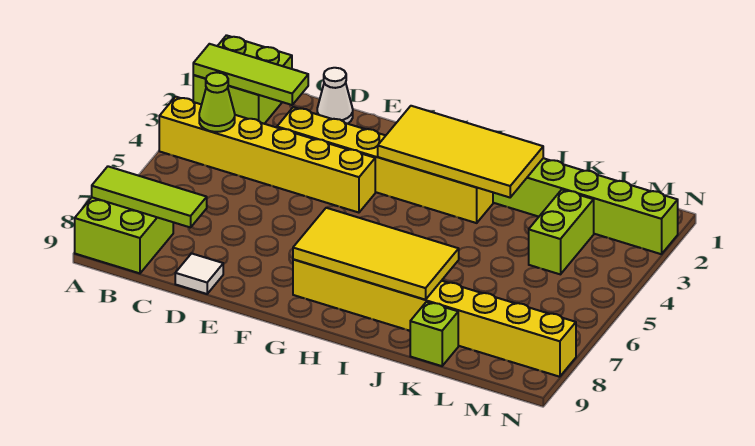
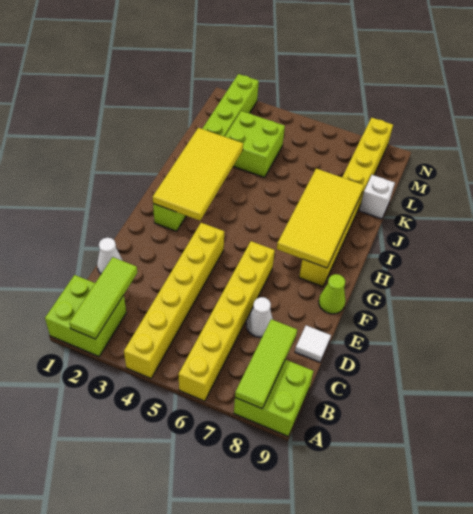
lime 1x1 cone [199,72,235,132] -> lime 1x1 cone moved to [319,274,345,314]
yellow 1x6 brick [277,107,493,223] -> yellow 1x6 brick moved to [178,241,275,401]
none -> white 1x1 cone [246,297,273,337]
lime 1x1 brick [410,302,458,366] -> white 1x1 brick [359,175,395,219]
lime 1x2 brick [529,190,594,274] -> lime 2x2 brick [225,111,285,177]

